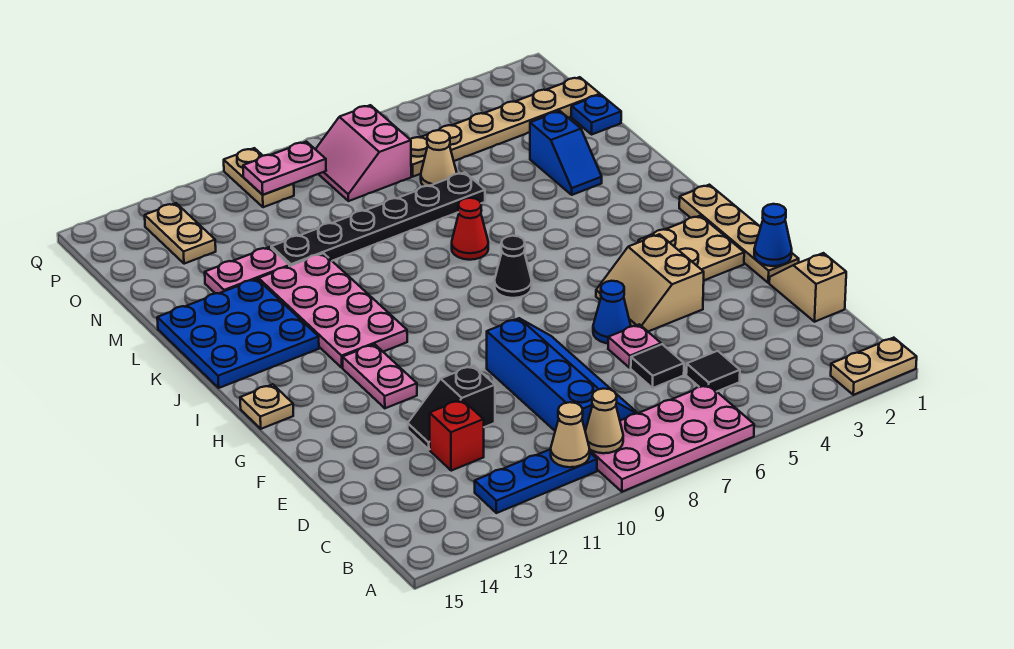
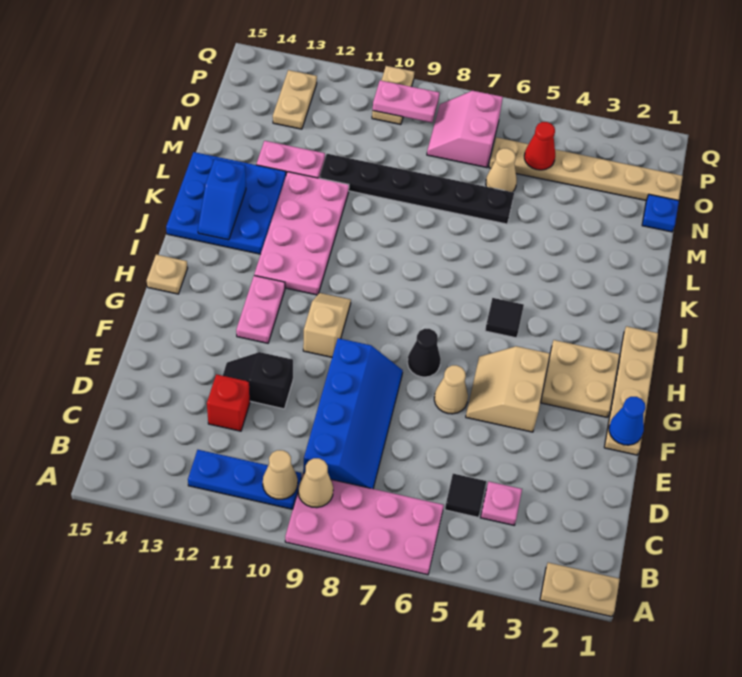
tan 1x2 slope [769,253,846,322] -> tan 1x2 slope moved to [303,293,351,357]
black 1x1 tile [631,344,684,388] -> black 1x1 tile moved to [485,298,524,338]
pink 1x1 plate [608,324,661,368] -> pink 1x1 plate moved to [480,481,522,525]
blue 1x1 cone [593,281,631,343] -> tan 1x1 cone [434,365,468,414]
black 1x1 cone [494,236,532,298] -> black 1x1 cone moved to [408,329,441,377]
red 1x1 cone [452,198,488,260] -> red 1x1 cone moved to [524,122,555,170]
blue 1x2 slope [530,111,602,195] -> blue 1x2 slope moved to [198,159,246,240]

